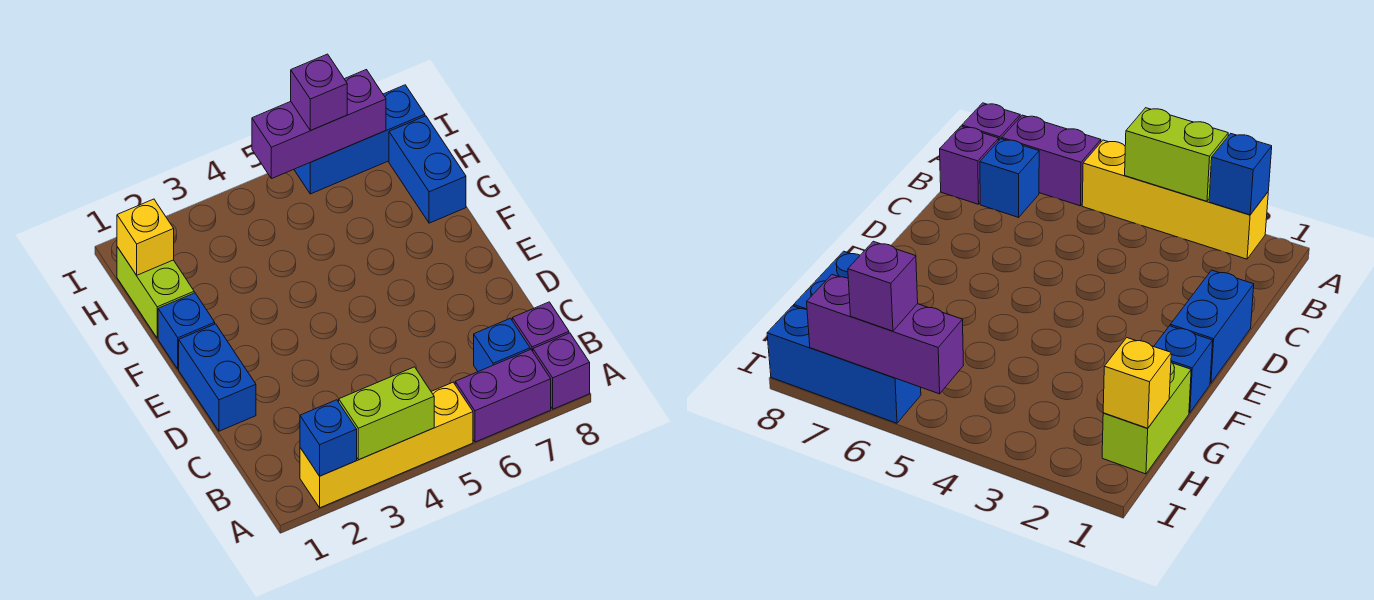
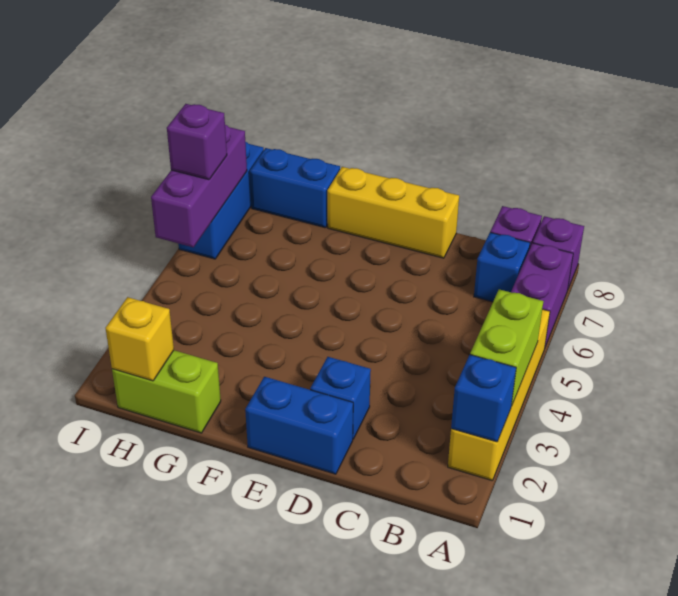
none -> yellow 1x3 brick [327,167,459,258]
blue 1x1 brick [158,293,215,369] -> blue 1x1 brick moved to [310,357,371,439]

